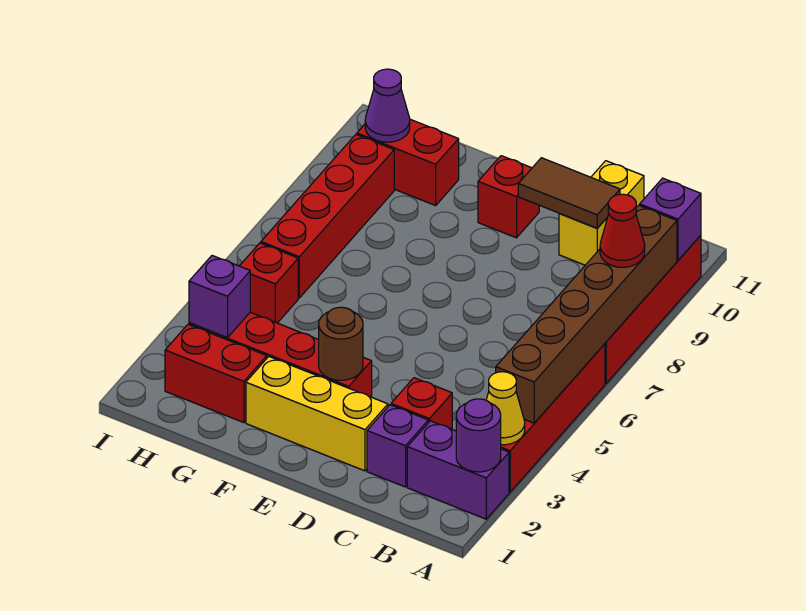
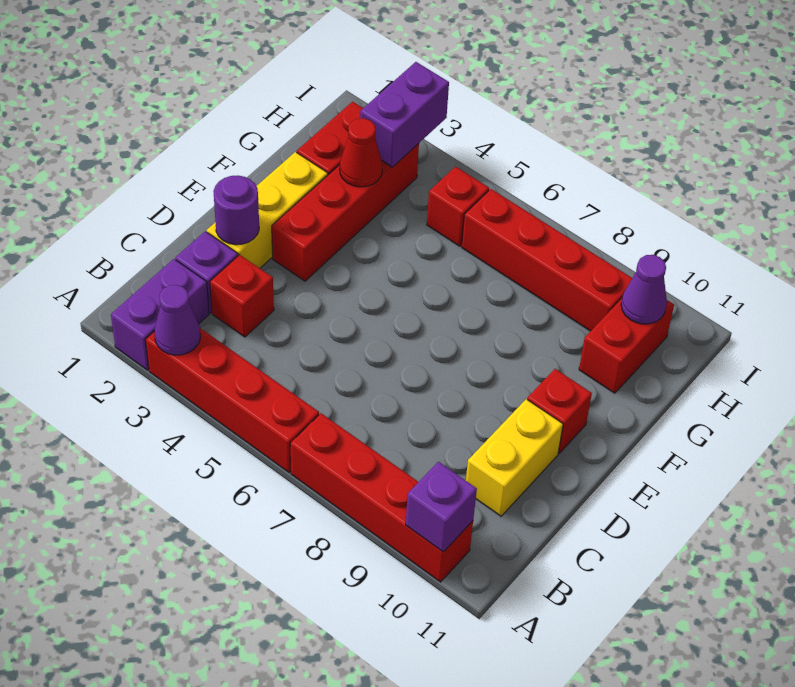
purple 1x1 round brick [456,399,501,472] -> purple 1x1 round brick moved to [213,176,259,245]
yellow 1x1 cone [486,372,525,445] -> purple 1x1 cone [154,285,200,355]
brown 1x6 brick [496,205,677,423] -> none
red 1x1 cone [600,194,645,267] -> red 1x1 cone moved to [340,118,382,187]
yellow 1x2 brick [559,161,644,265] -> yellow 1x2 brick turned to [466,399,563,516]
brown 1x2 tile [518,158,620,228] -> none
brown 1x1 round brick [319,307,363,380] -> none
purple 1x1 brick [189,256,250,338] -> purple 1x2 brick [360,62,449,167]

